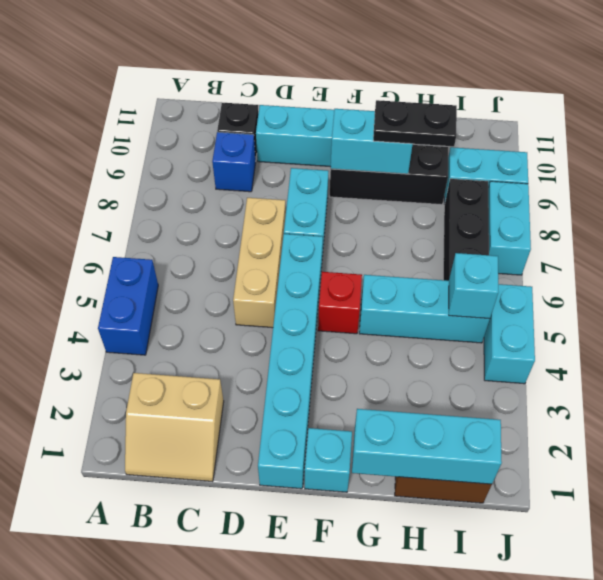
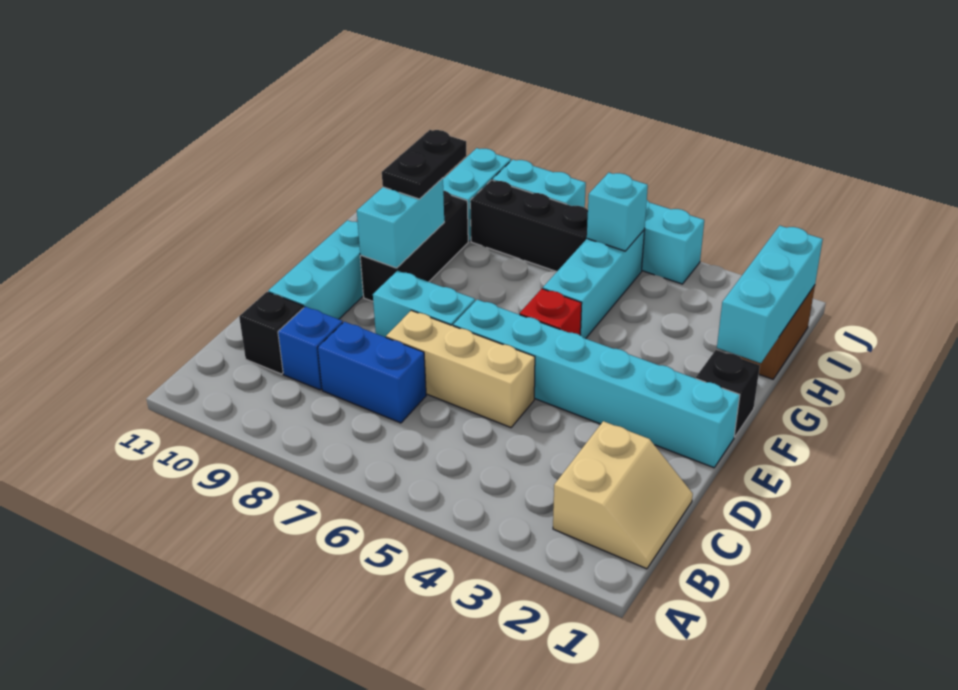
blue 1x2 brick [98,257,158,355] -> blue 1x2 brick moved to [318,322,426,423]
cyan 1x1 brick [305,428,352,492] -> black 1x1 brick [696,350,760,437]

